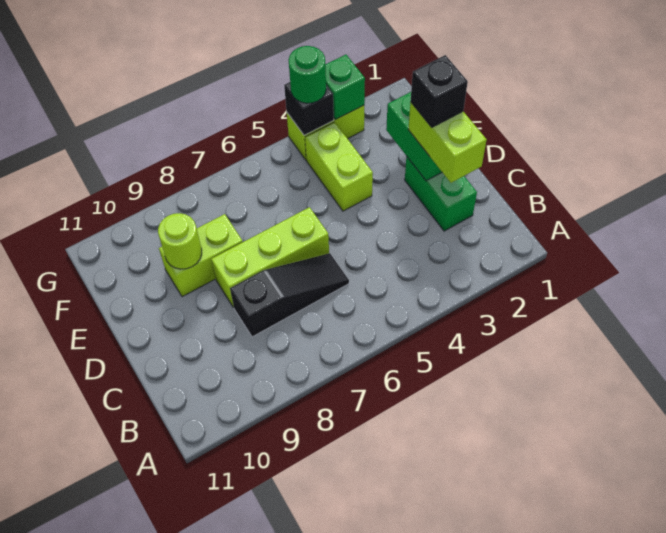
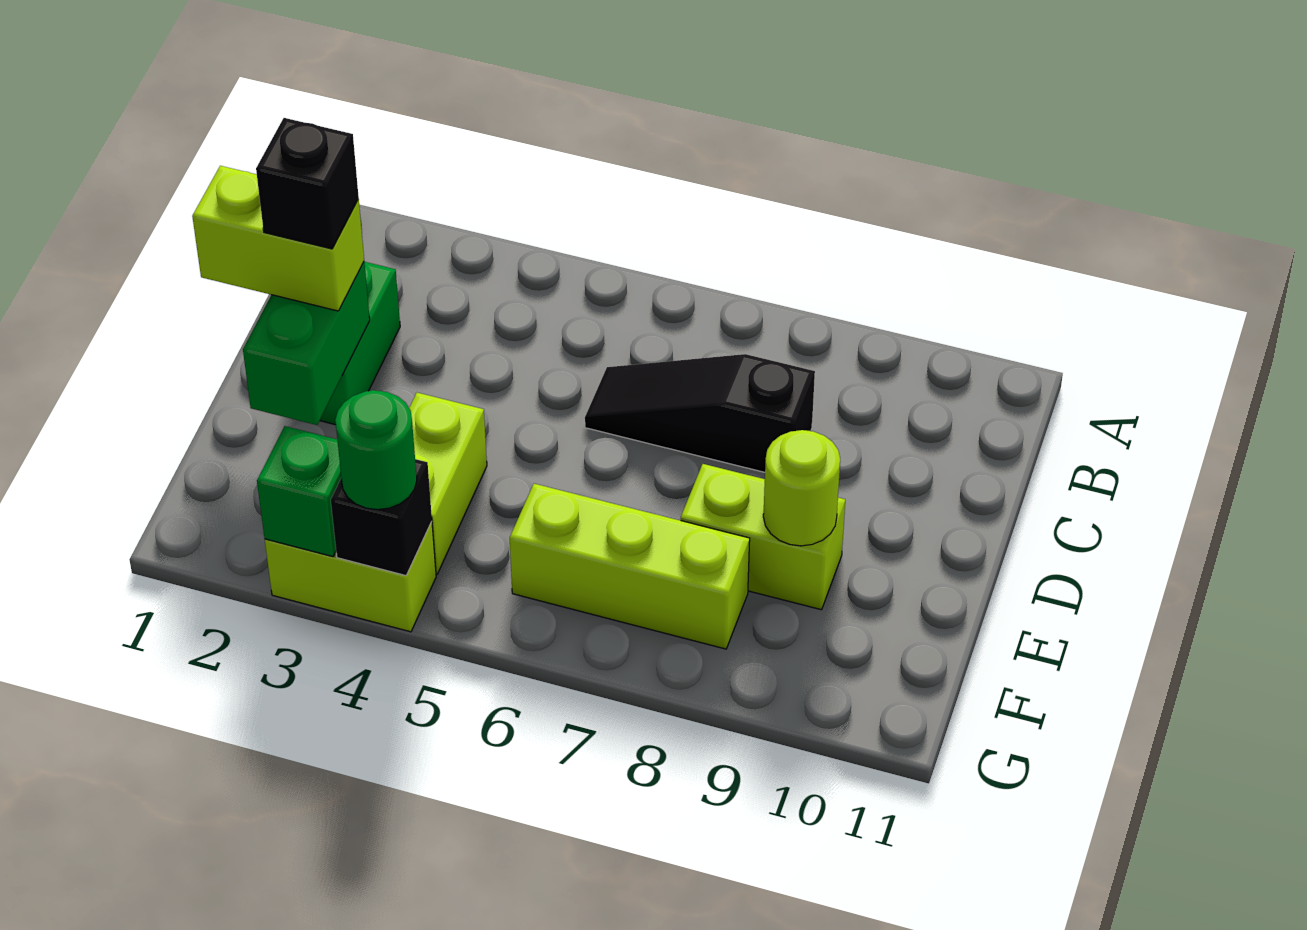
lime 1x2 brick [408,102,487,183] -> lime 1x2 brick turned to [192,166,364,311]
lime 1x3 brick [211,207,329,307] -> lime 1x3 brick moved to [510,484,750,649]

